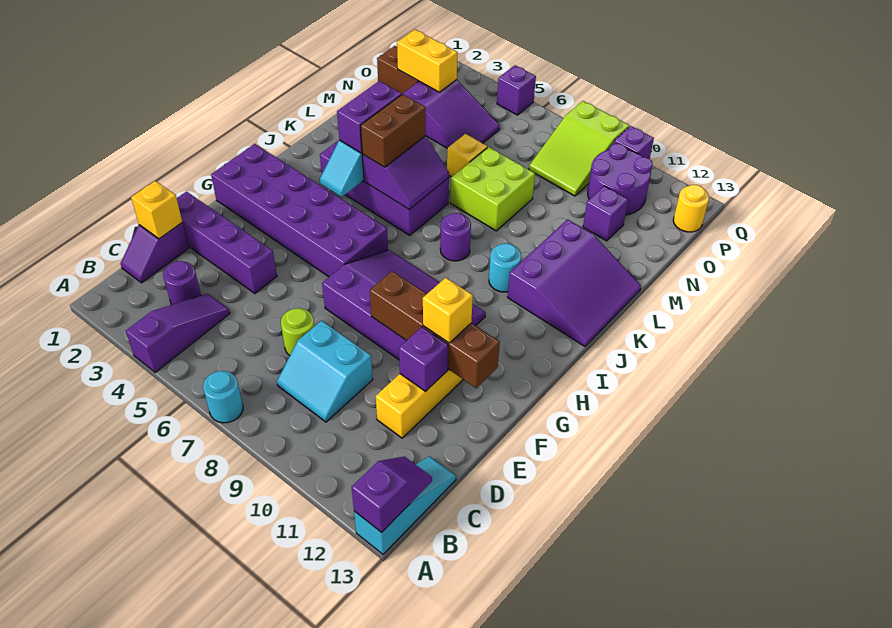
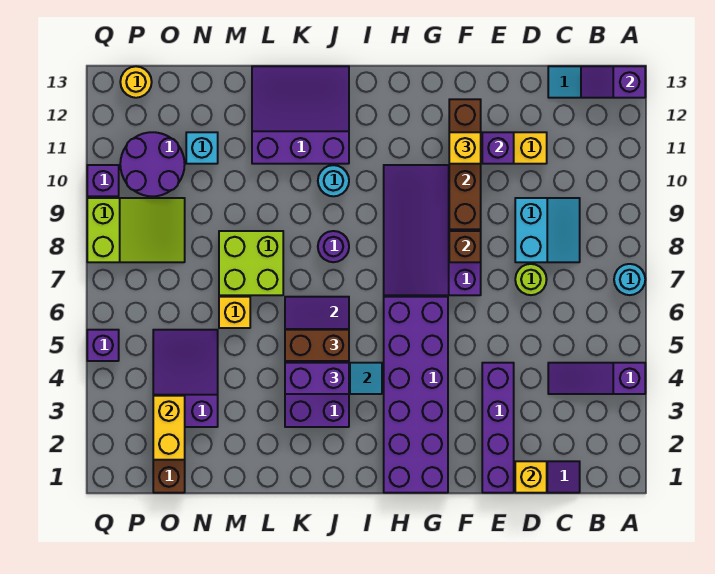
purple 1x1 round brick [163,261,201,305] -> none
none -> brown 1x1 brick [449,231,481,262]
purple 1x1 brick [583,186,628,241] -> cyan 1x1 brick [186,132,218,164]

